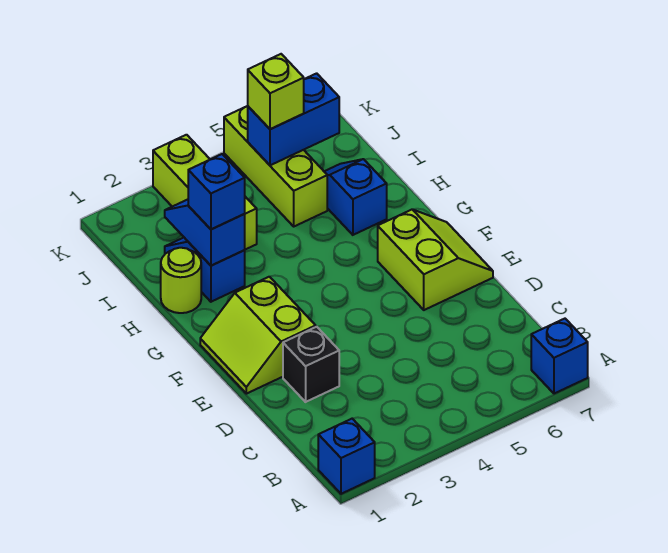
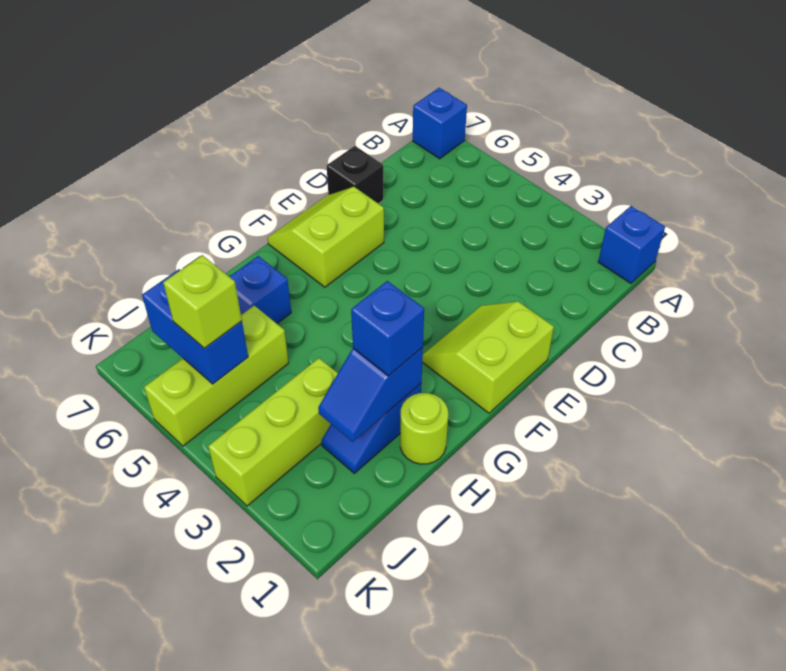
black 1x1 brick [283,327,339,402] -> black 1x1 brick moved to [327,146,383,204]
lime 2x2 slope [200,277,316,394] -> lime 2x2 slope turned to [422,302,554,413]

